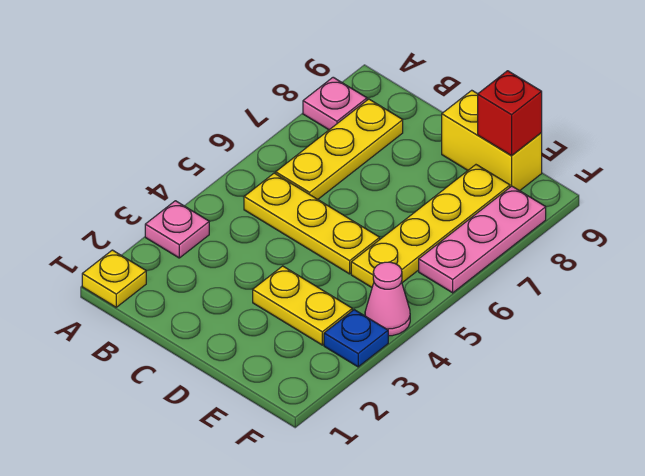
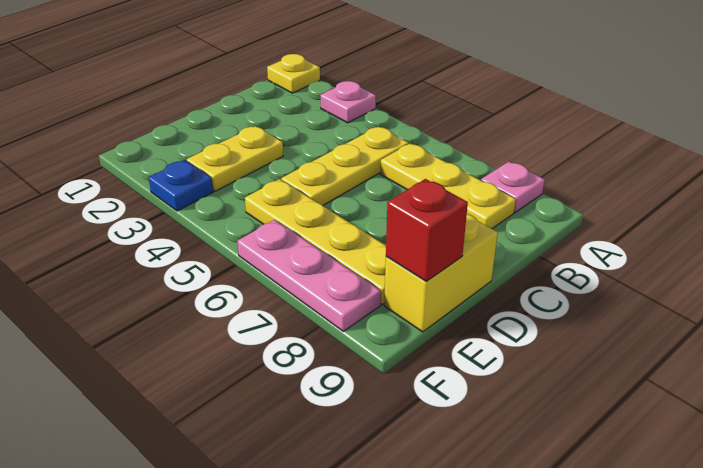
pink 1x1 cone [365,262,410,336] -> none

